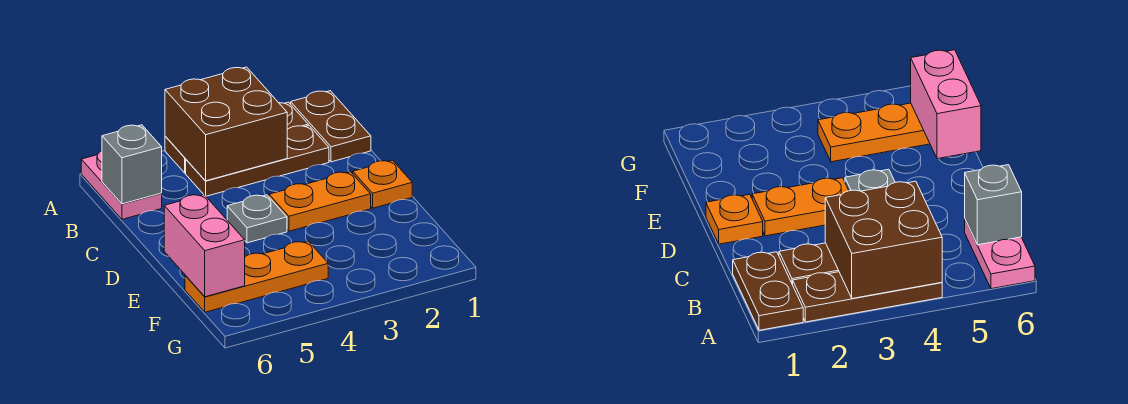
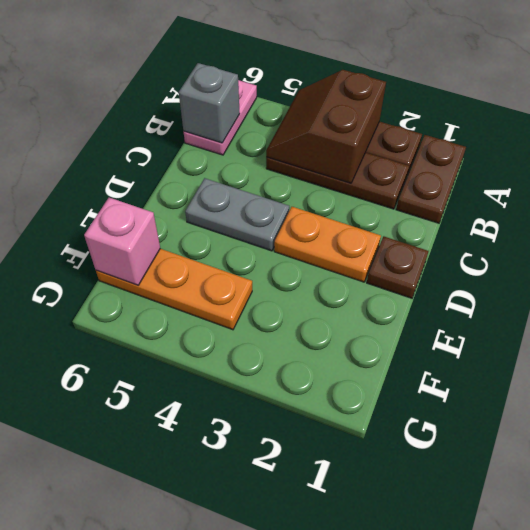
brown 2x2 brick [165,67,287,181] -> brown 2x2 slope [266,70,386,183]
orange 1x1 plate [353,160,412,208] -> brown 1x1 plate [367,236,429,298]
grey 1x1 plate [227,195,287,243] -> grey 1x2 plate [185,178,289,251]
pink 1x2 brick [164,195,245,297] -> pink 1x1 brick [84,198,160,285]

